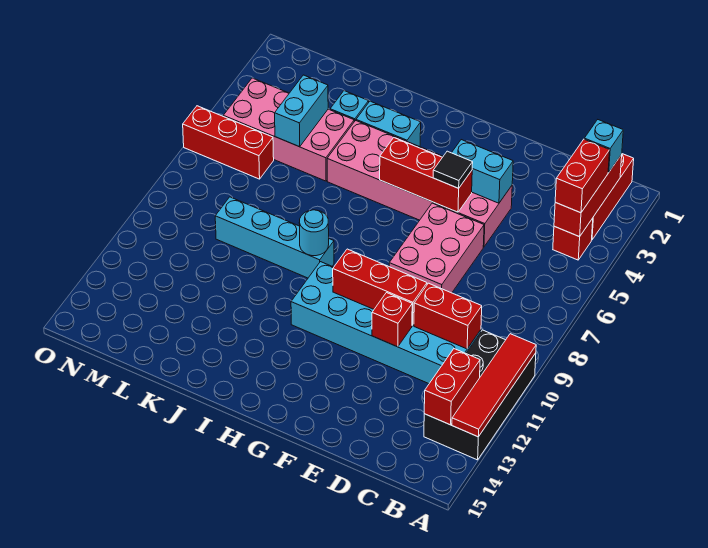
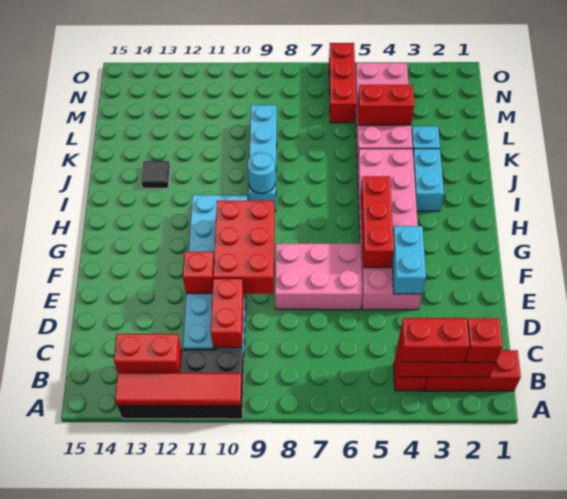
cyan 1x1 brick [584,120,623,173] -> red 1x1 brick [465,318,503,362]
red 1x3 brick [333,249,427,326] -> red 2x3 brick [213,201,275,294]
black 1x1 tile [433,151,473,188] -> black 1x1 tile moved to [141,161,170,188]
cyan 1x2 brick [275,75,328,147] -> red 1x2 brick [358,84,414,125]

